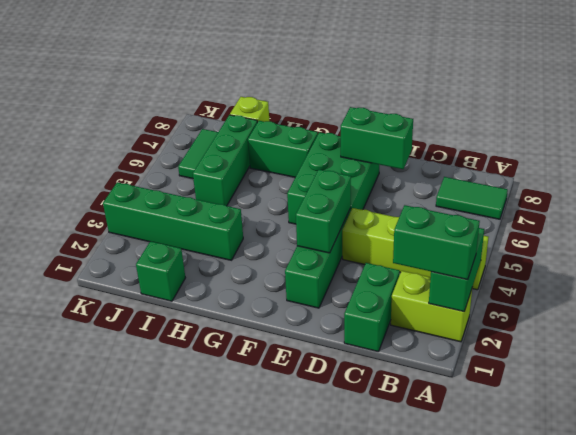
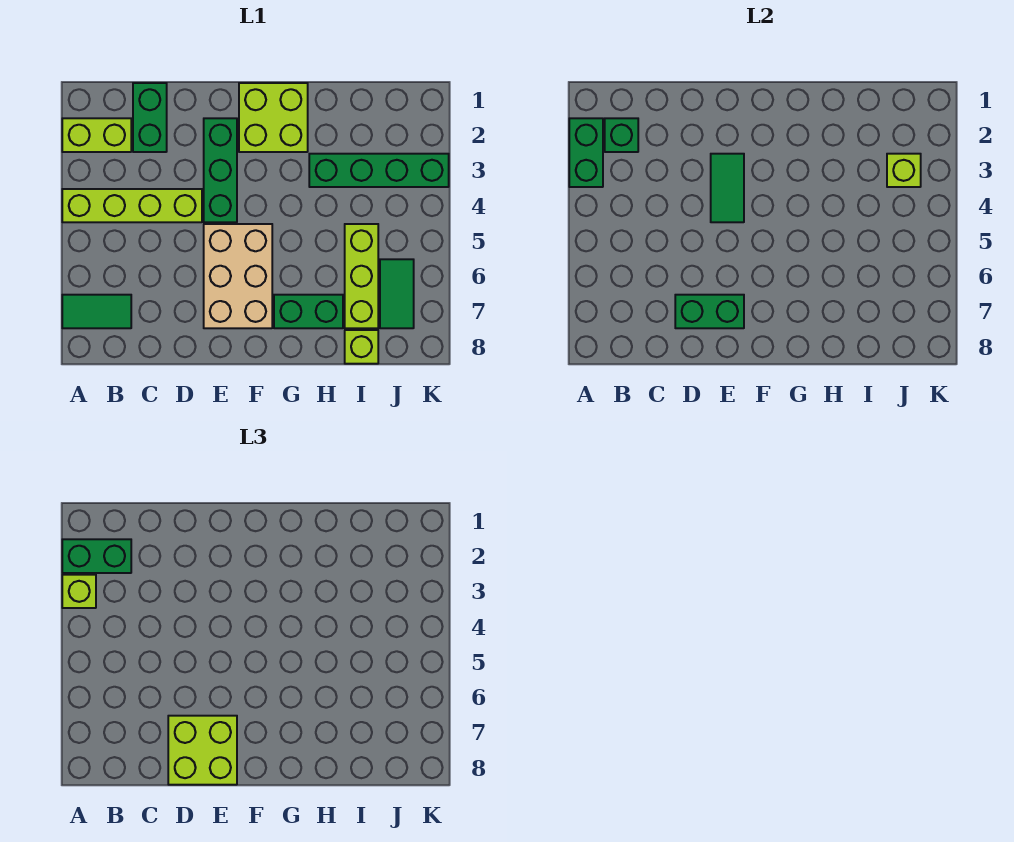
none -> lime 1x1 brick [62,575,96,608]
none -> lime 2x2 brick [168,716,237,785]
green 1x2 brick [296,170,351,253] -> green 1x2 tile [711,154,744,222]
green 2x3 brick [287,132,379,224] -> tan 2x3 brick [204,224,272,328]
none -> lime 2x2 brick [239,83,308,152]
green 1x1 brick [136,241,185,301] -> green 1x1 brick moved to [605,118,638,152]
green 1x3 brick [193,115,257,206] -> lime 1x3 brick [345,224,378,328]
none -> lime 1x1 brick [887,154,921,187]

